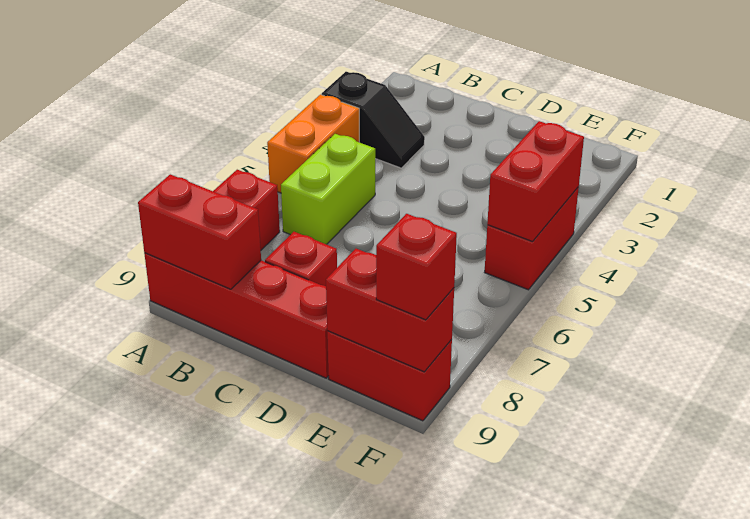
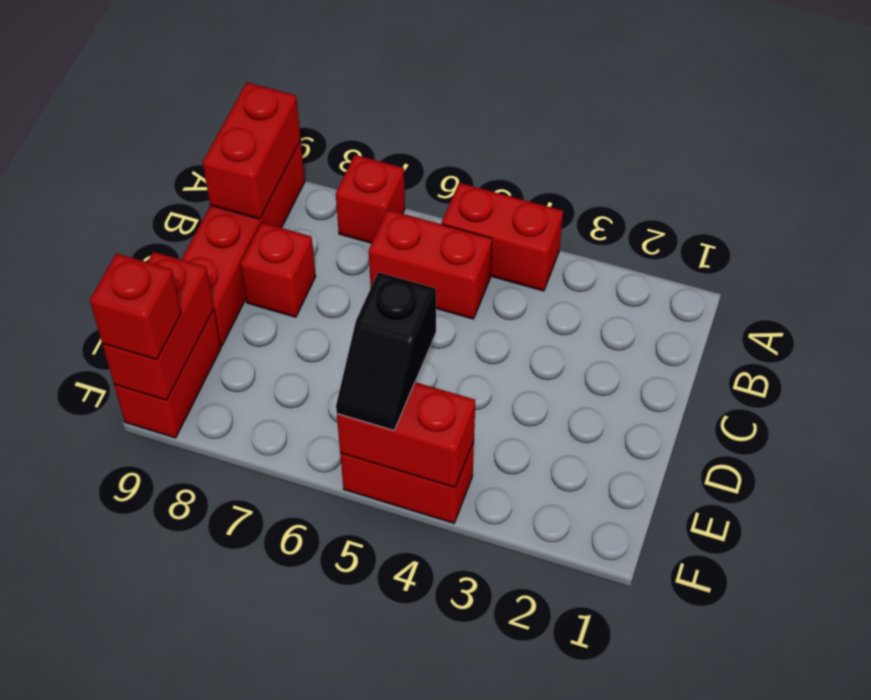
black 1x2 slope [322,72,425,168] -> black 1x2 slope moved to [336,272,436,430]
orange 1x2 brick [267,95,359,193] -> red 1x2 brick [442,183,563,291]
lime 1x2 brick [281,134,375,244] -> red 1x2 brick [369,210,492,319]

